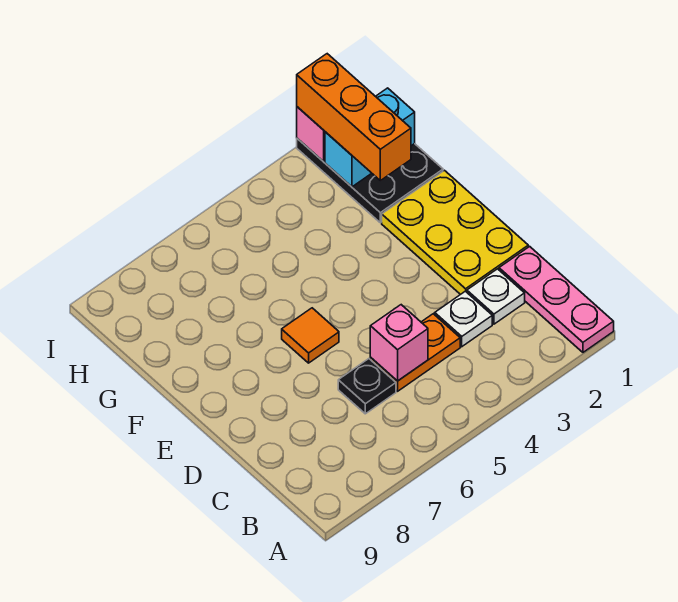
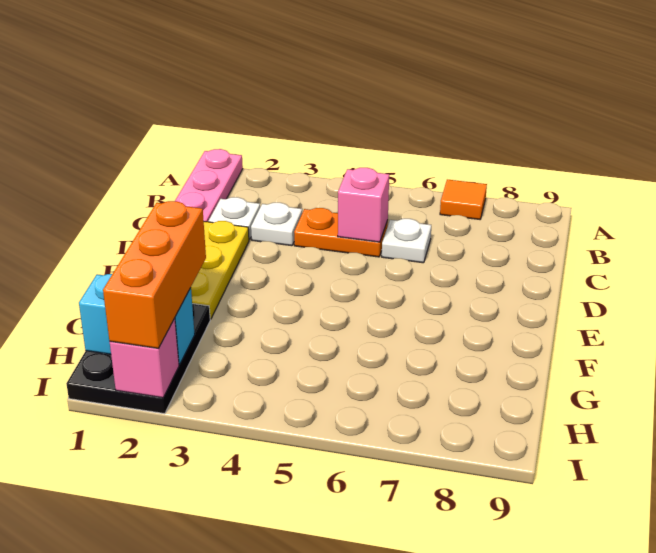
black 1x1 plate [338,359,396,414] -> white 1x1 plate [382,219,431,263]
orange 1x1 tile [282,308,339,363] -> orange 1x1 tile moved to [440,180,487,219]

